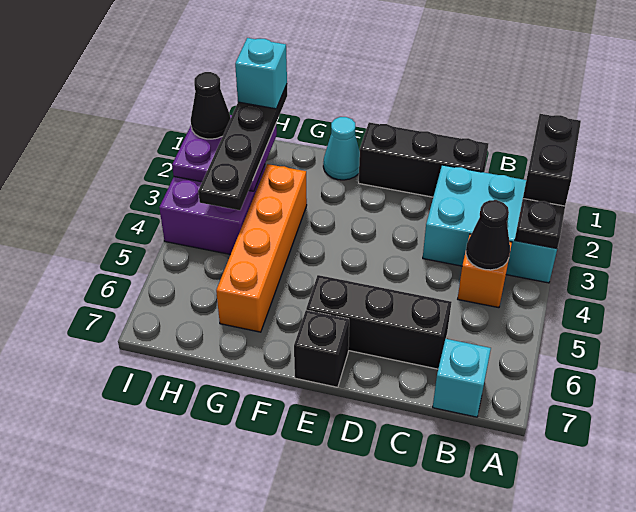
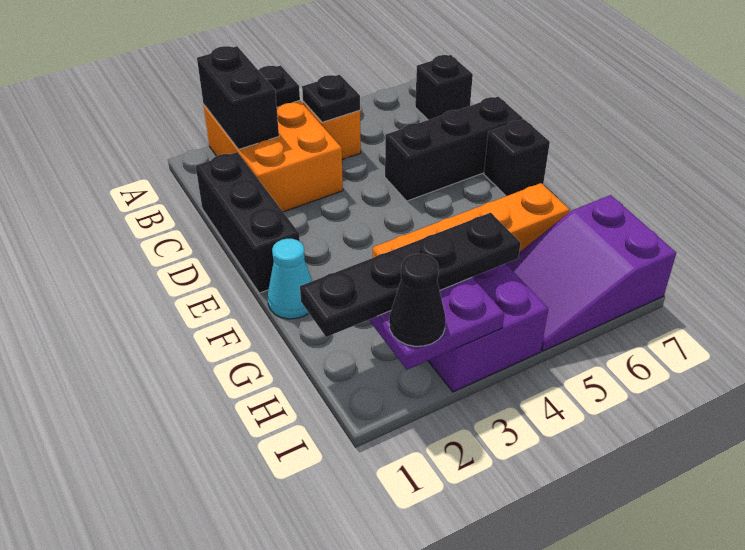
black 1x2 brick [523,114,581,206] -> black 1x2 brick turned to [197,46,279,149]
cyan 2x3 brick [423,165,557,283] -> orange 2x3 brick [203,100,343,212]
black 1x1 cone [466,200,510,270] -> black 1x1 plate [302,75,360,122]
cyan 1x1 brick [433,339,491,417] -> black 1x1 brick [415,55,473,120]
black 1x3 brick [306,275,452,369] -> black 1x3 brick turned to [385,97,523,201]
cyan 1x1 brick [235,38,287,109] -> none
none -> purple 2x3 slope [506,195,676,351]

